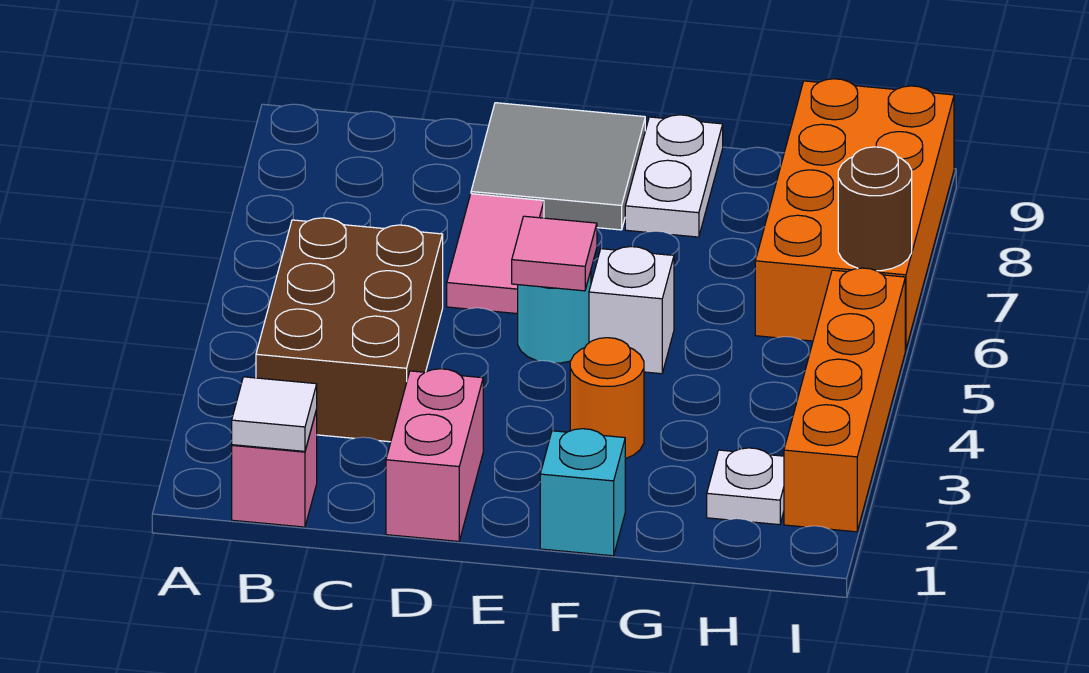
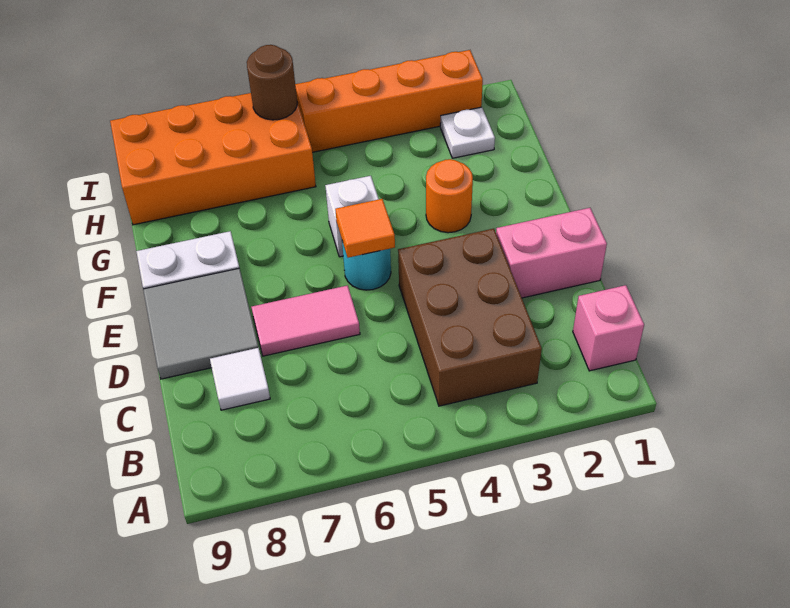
white 1x1 tile [232,377,317,451] -> white 1x1 tile moved to [210,348,270,410]
brown 2x3 brick [256,218,443,442] -> brown 2x3 brick turned to [398,229,542,406]
pink 1x1 tile [512,216,597,291] -> orange 1x1 tile [335,199,395,258]
cyan 1x1 brick [540,429,625,556] -> none

